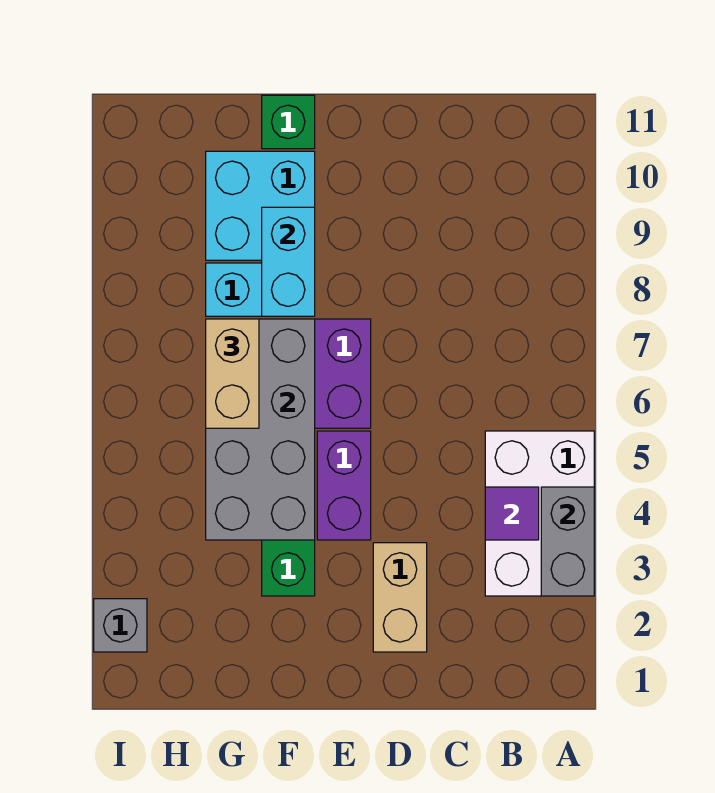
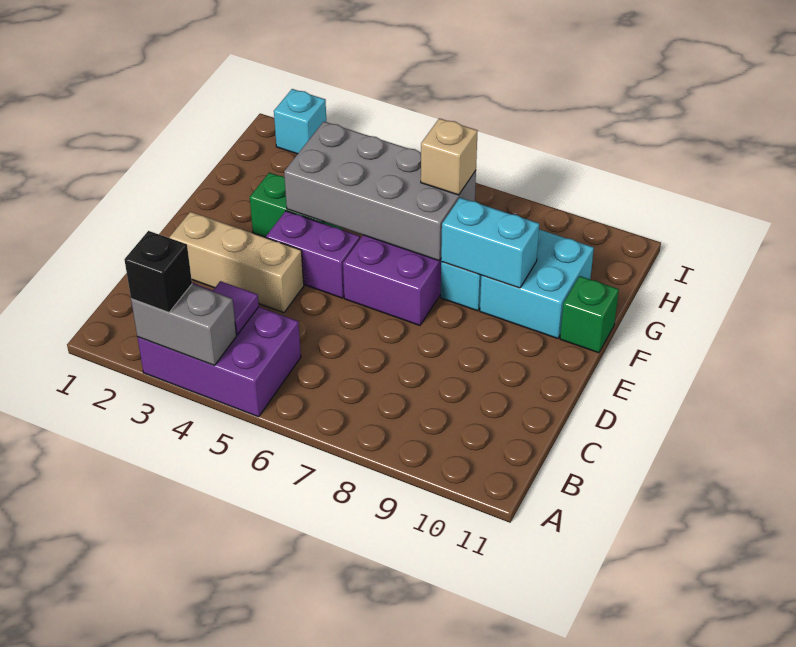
white 2x3 brick [485,431,594,596] -> purple 2x3 brick [137,283,301,417]
none -> black 1x1 brick [124,231,192,313]
tan 1x2 brick [373,543,427,652] -> tan 1x3 brick [169,212,304,313]
tan 1x2 brick [206,319,259,428] -> tan 1x1 brick [421,118,478,195]
grey 1x1 brick [94,599,147,652] -> cyan 1x1 brick [274,89,326,154]

